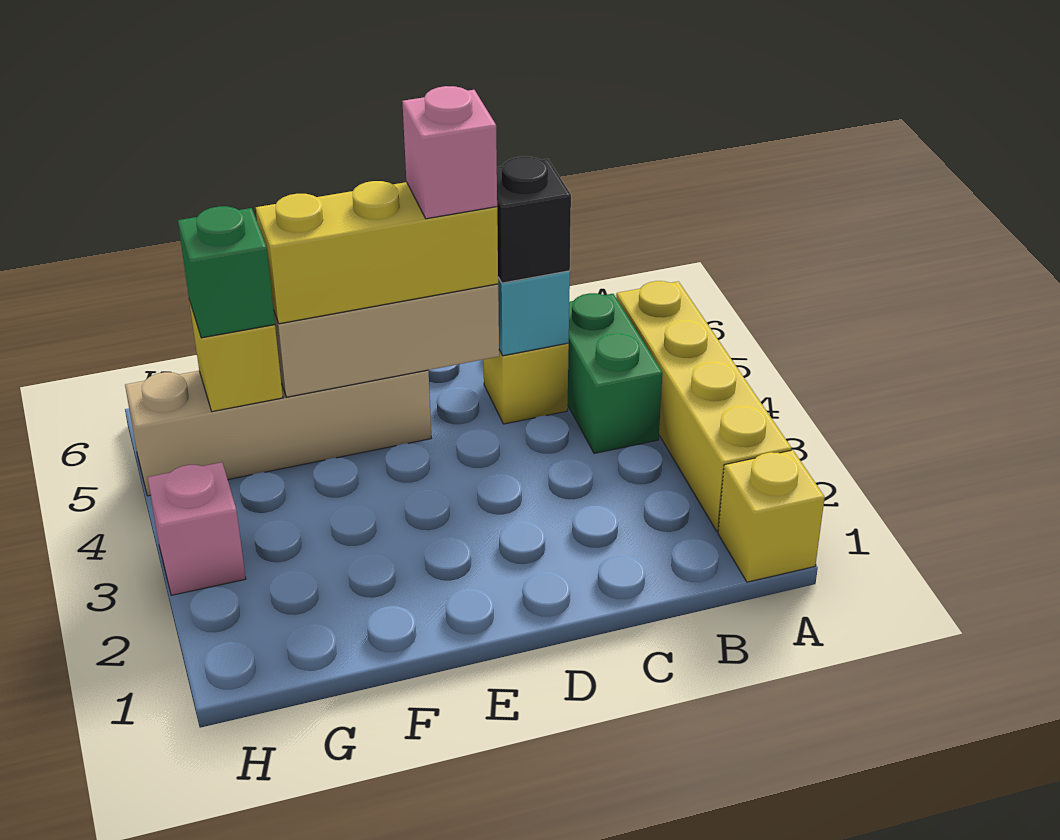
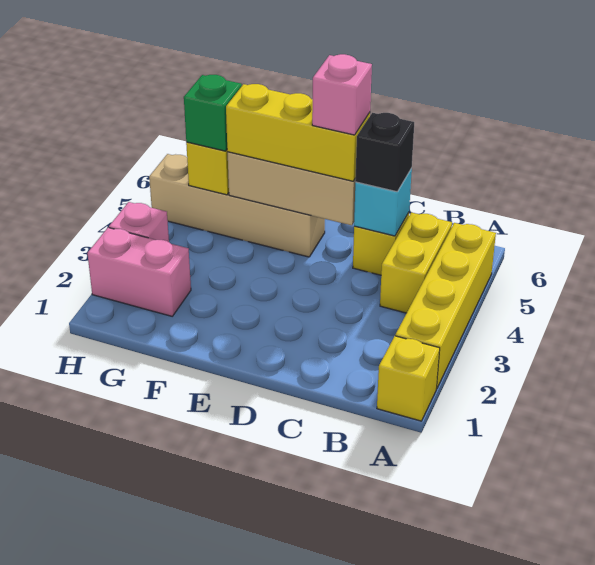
green 1x2 brick [568,293,662,454] -> yellow 1x2 brick [380,212,452,313]
none -> pink 1x2 brick [87,228,191,316]

